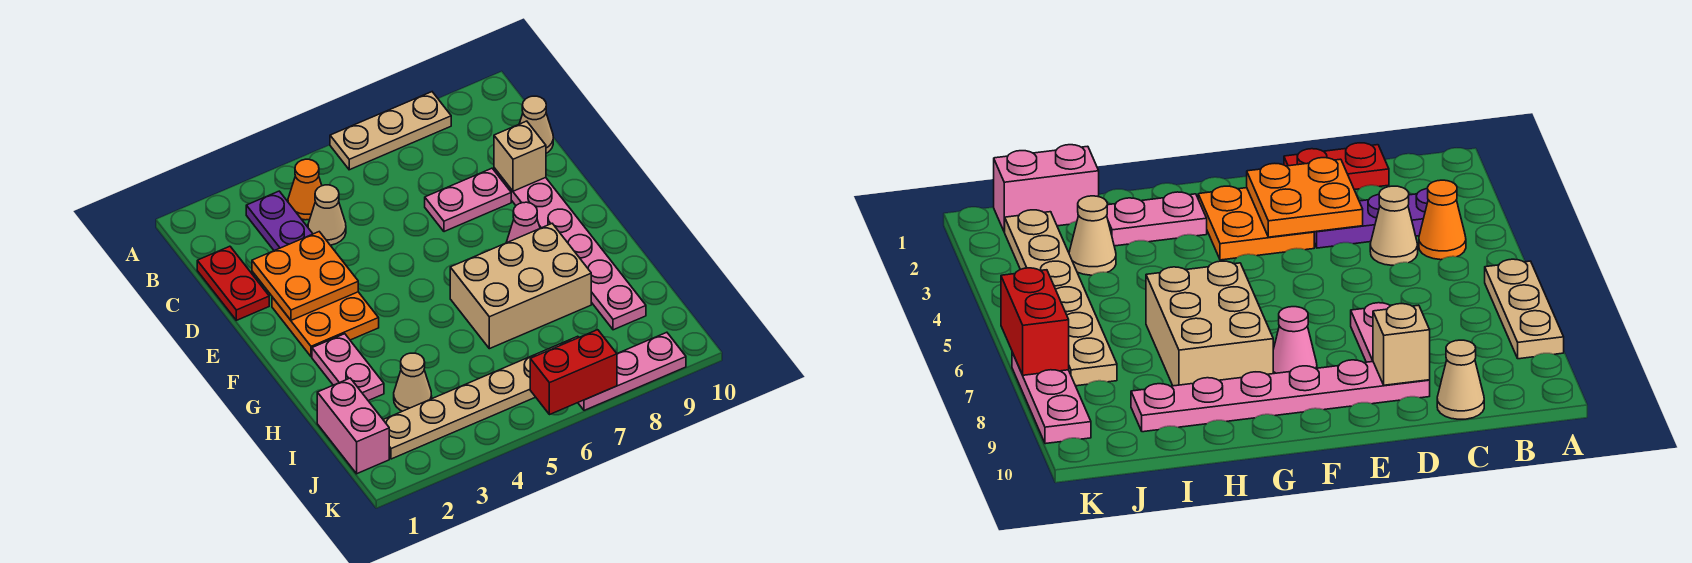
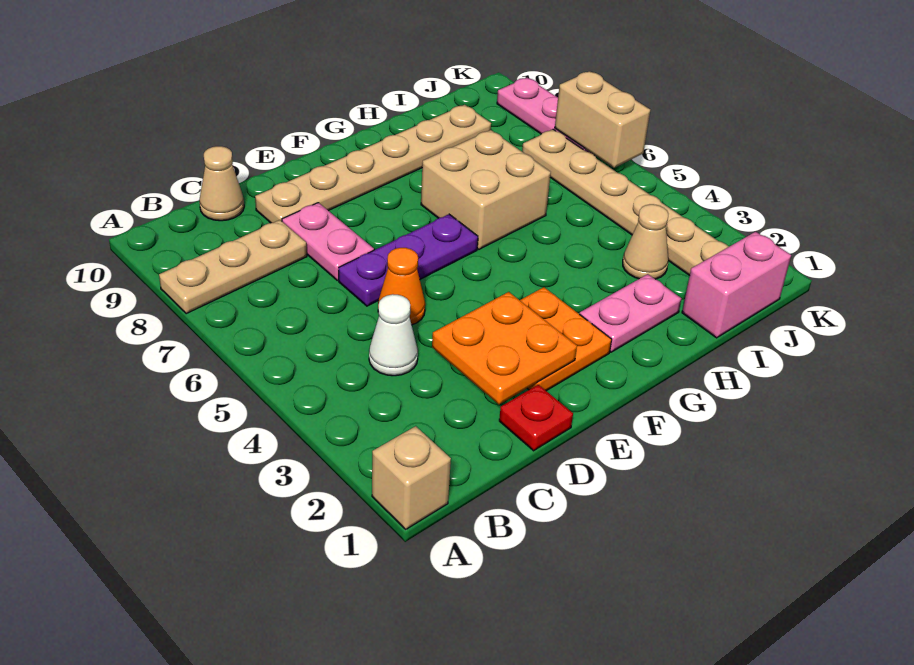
tan 1x3 plate [330,92,451,170] -> tan 1x3 plate turned to [159,220,307,314]
purple 1x3 plate [246,191,313,251] -> purple 1x3 plate moved to [339,214,478,306]
orange 1x1 cone [288,159,322,220] -> orange 1x1 cone moved to [378,248,425,325]
red 1x2 plate [197,246,269,320] -> red 1x1 plate [499,385,573,451]
tan 1x1 cone [308,185,346,245] -> white 1x1 cone [369,294,418,376]
pink 1x6 plate [494,168,646,330] -> tan 1x6 plate [255,105,491,223]
tan 1x1 brick [494,121,546,191] -> tan 1x1 brick moved to [372,426,451,529]
pink 1x1 cone [506,202,540,243] -> none
tan 2x3 brick [450,224,591,349] -> tan 2x2 brick [421,130,551,249]
red 1x2 brick [530,330,617,415] -> tan 1x2 brick [555,71,650,168]

